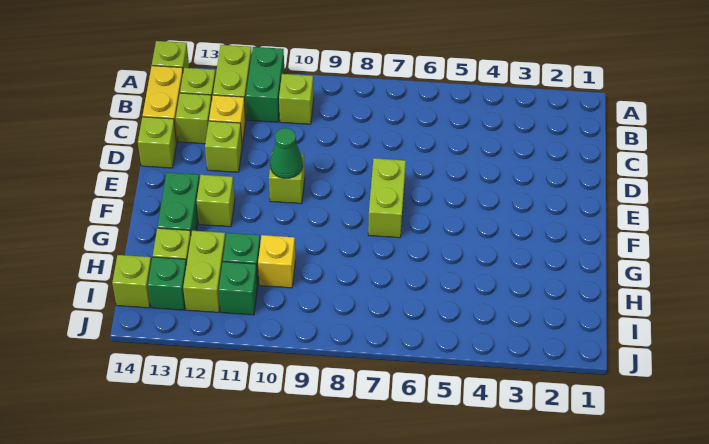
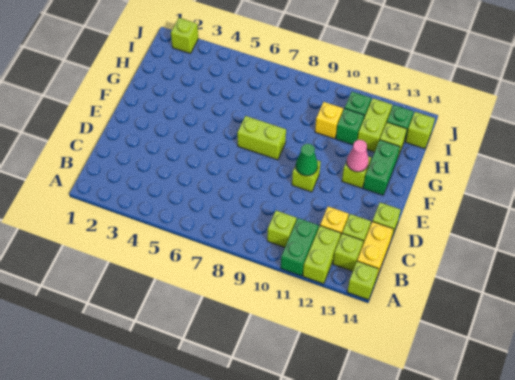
lime 1x1 brick [205,121,242,172] -> lime 1x1 brick moved to [171,18,198,54]
lime 1x2 brick [368,158,406,238] -> lime 1x2 brick turned to [237,116,286,160]
none -> pink 1x1 cone [347,140,369,172]

